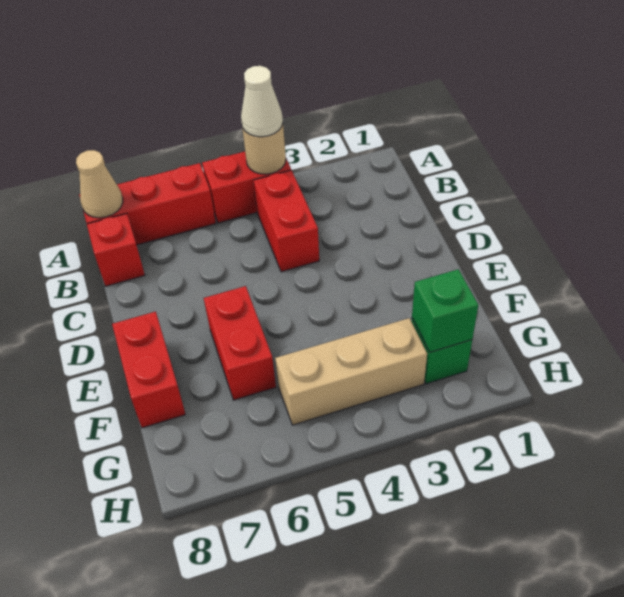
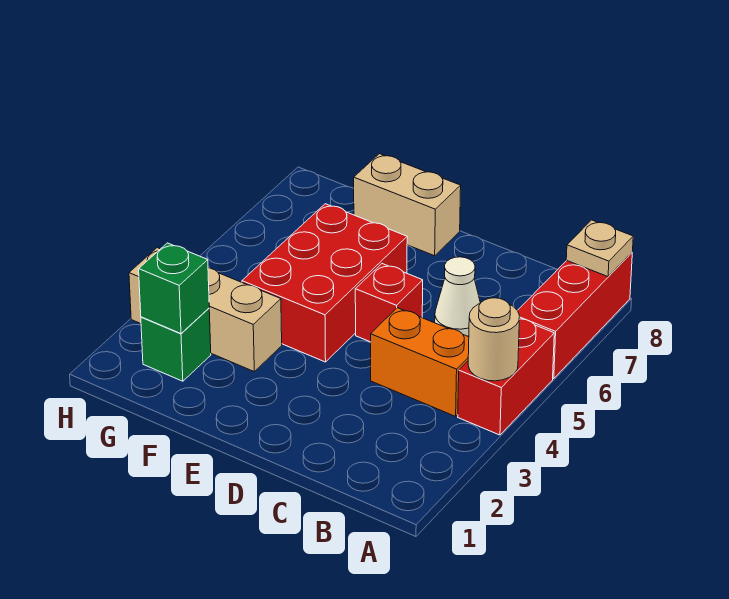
white 1x1 cone [241,66,283,137] -> white 1x1 cone moved to [435,257,480,336]
tan 1x1 cone [76,150,123,218] -> tan 1x1 plate [566,220,633,277]
red 1x2 brick [253,170,319,272] -> orange 1x2 brick [371,308,469,416]
red 1x1 brick [87,214,145,286] -> red 1x1 brick moved to [355,264,423,342]
red 1x2 brick [204,286,276,400] -> red 2x3 brick [242,204,407,362]
red 1x2 brick [112,312,186,428] -> tan 1x2 brick [354,154,461,256]
tan 1x3 brick [275,318,427,425] -> tan 1x3 brick turned to [129,248,282,371]

